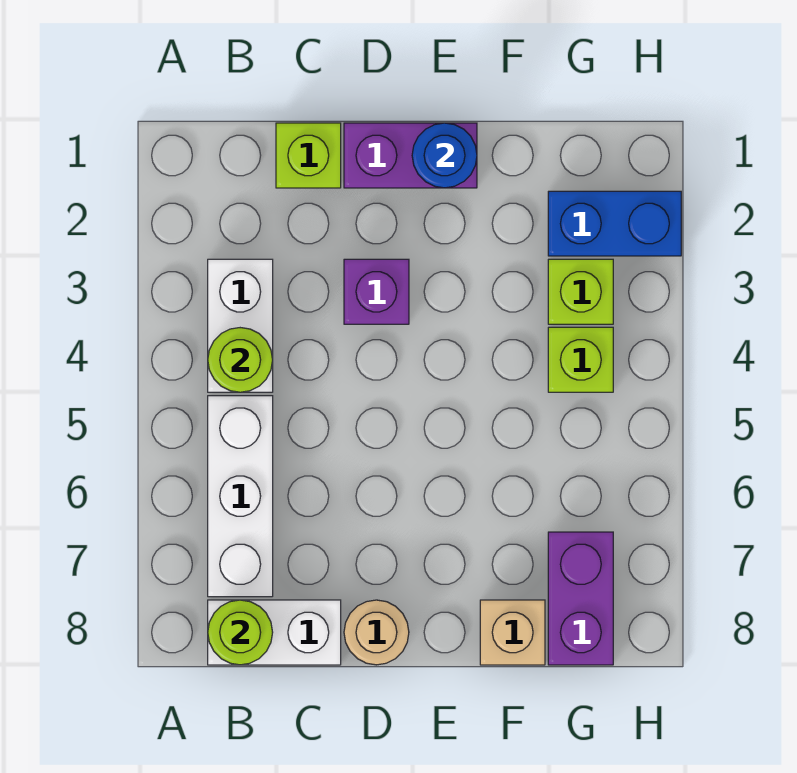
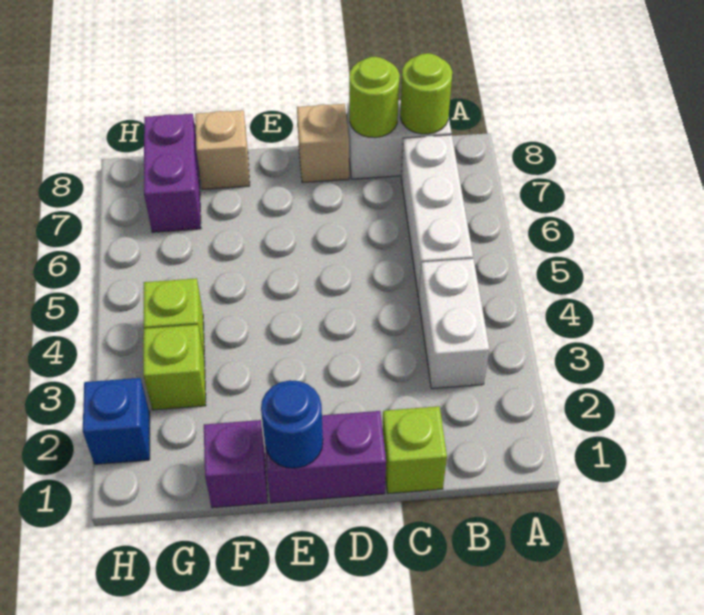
lime 1x1 round brick [208,328,273,392] -> lime 1x1 round brick moved to [349,57,400,138]
purple 1x1 brick [344,259,409,324] -> purple 1x1 brick moved to [204,420,268,508]
tan 1x1 round brick [344,600,409,665] -> tan 1x1 brick [297,104,349,183]
blue 1x2 brick [548,191,681,256] -> blue 1x1 brick [83,378,150,464]

